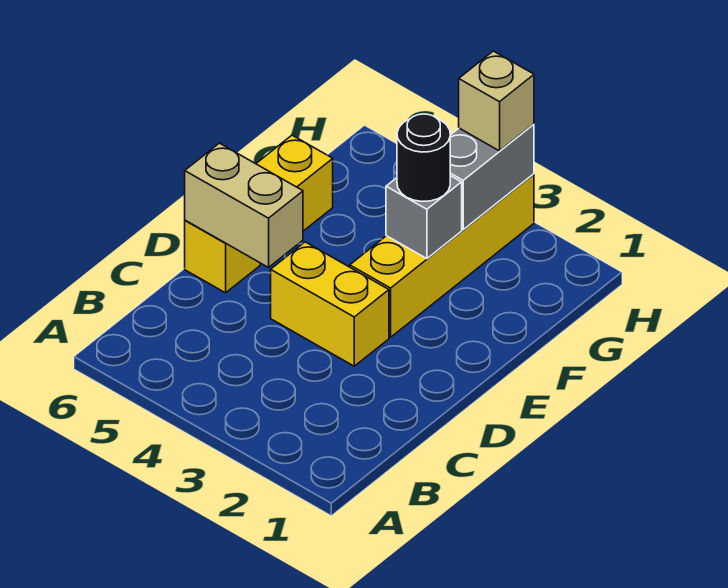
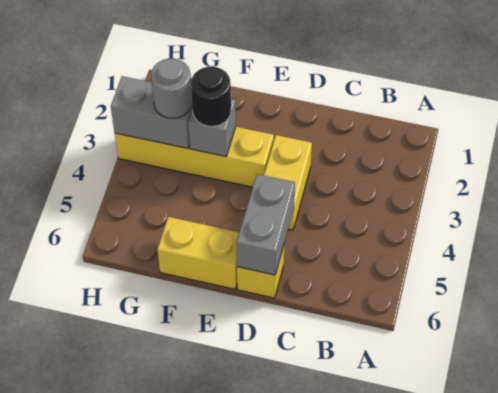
tan 1x2 brick [185,143,303,267] -> grey 1x2 brick [237,174,295,275]
none -> grey 1x1 round brick [151,58,192,118]
tan 1x1 brick [459,51,534,151] -> none

